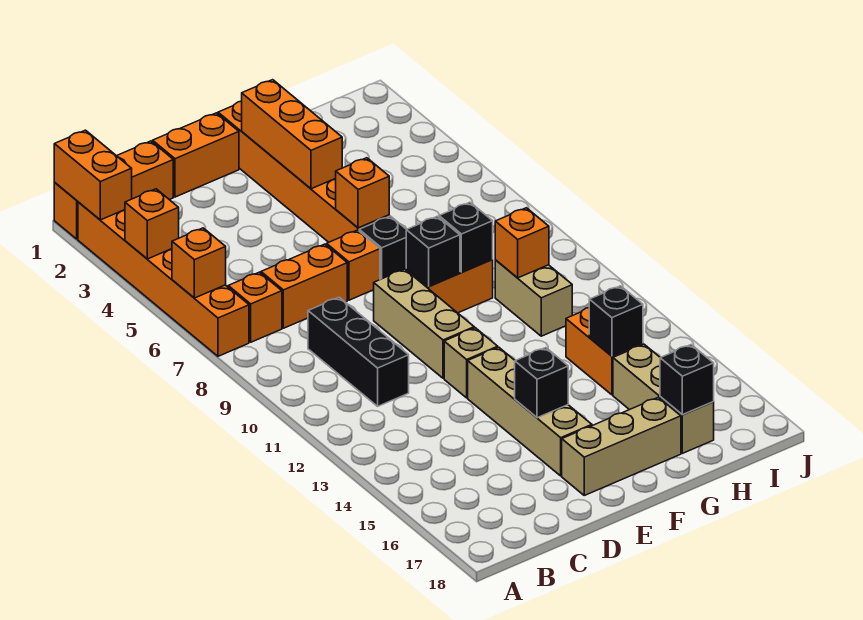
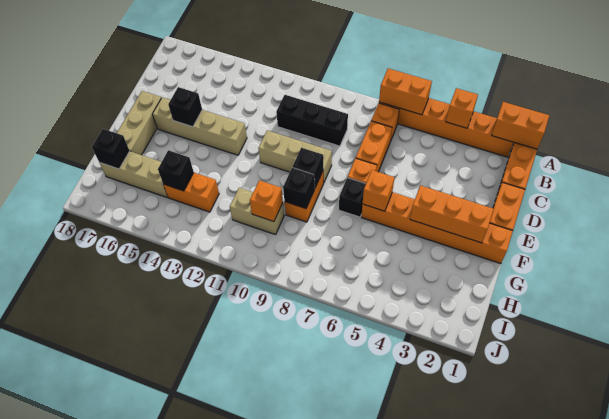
orange 1x1 brick [172,228,226,298] -> orange 1x2 brick [379,69,432,115]
tan 1x1 brick [444,328,498,398] -> none

